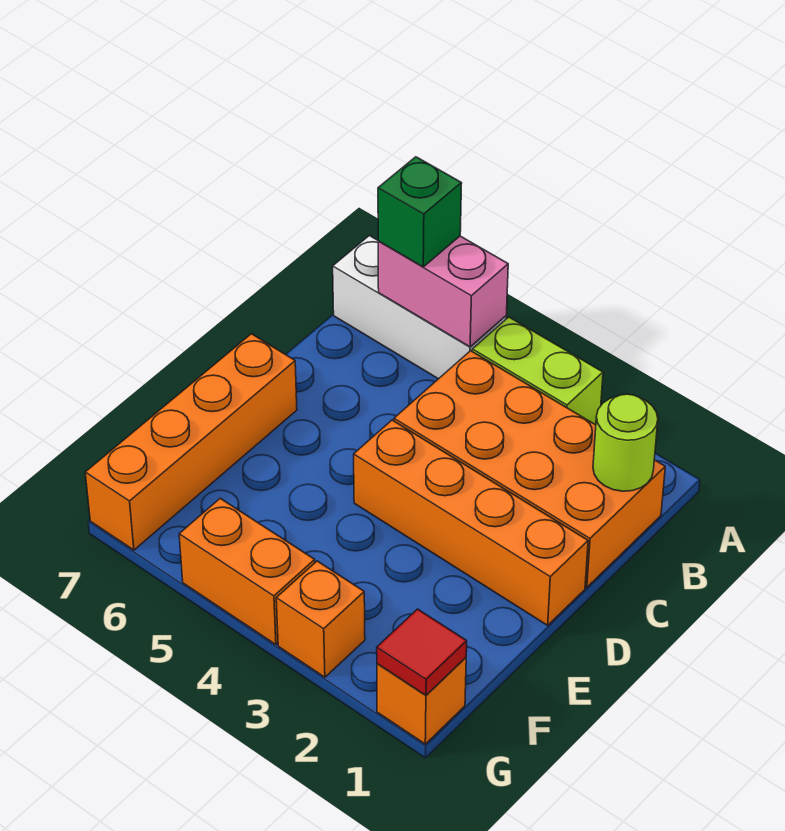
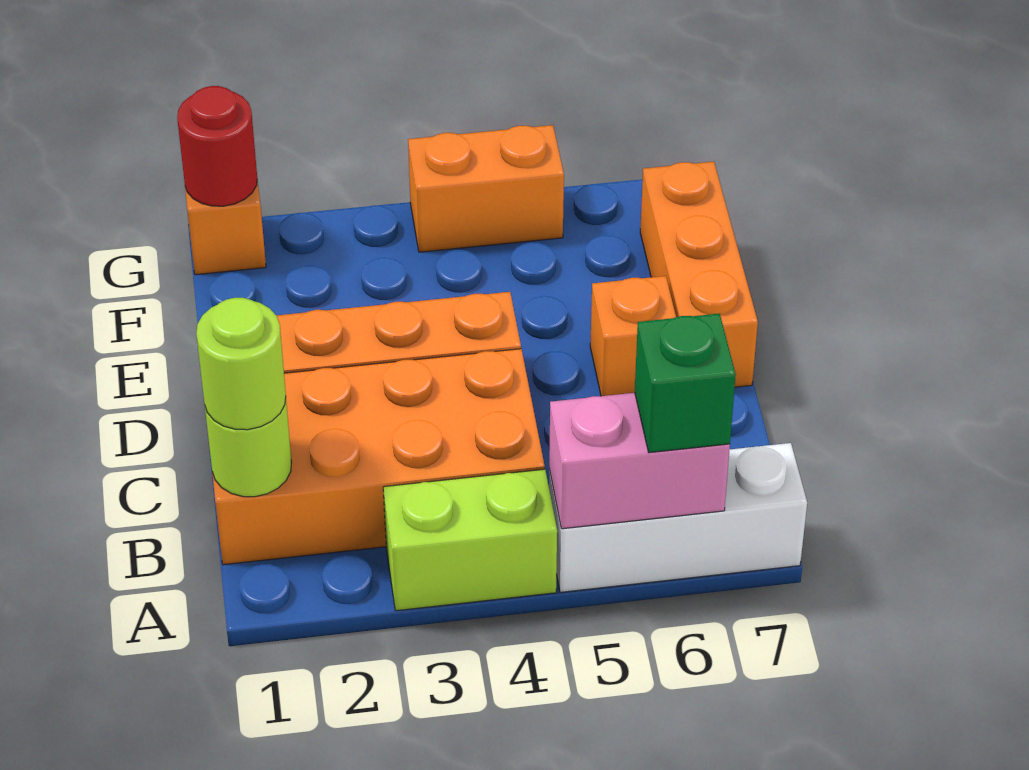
none -> lime 1x1 round brick [196,298,286,430]
orange 1x4 brick [85,334,297,550] -> orange 1x3 brick [640,162,758,387]
red 1x1 tile [377,609,467,695] -> red 1x1 round brick [177,86,257,206]
orange 1x1 brick [276,561,365,677] -> orange 1x1 brick moved to [590,276,676,396]

